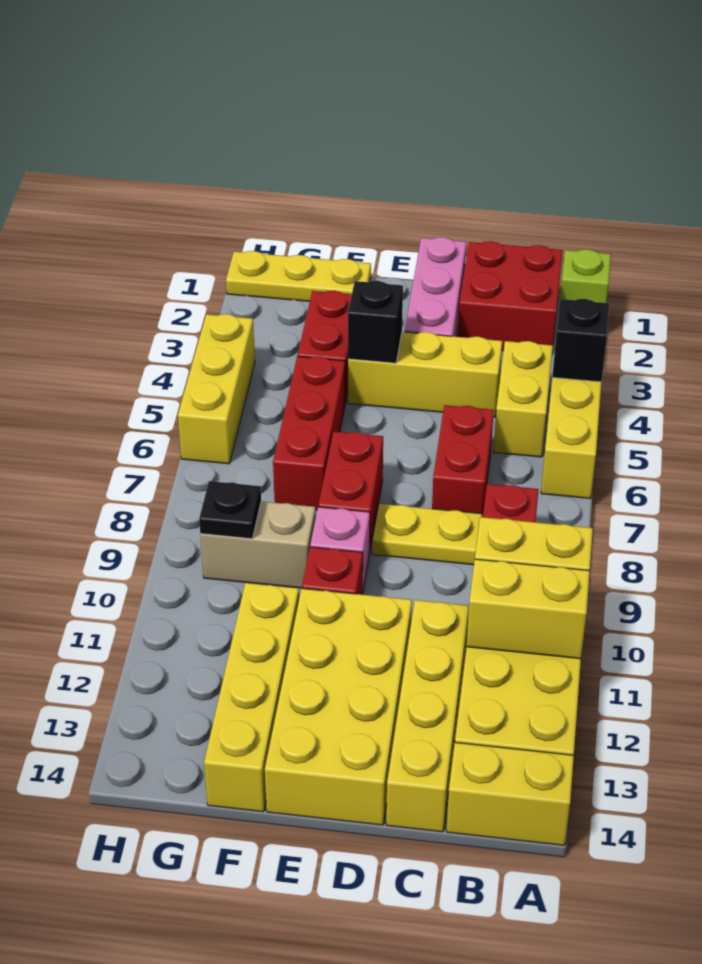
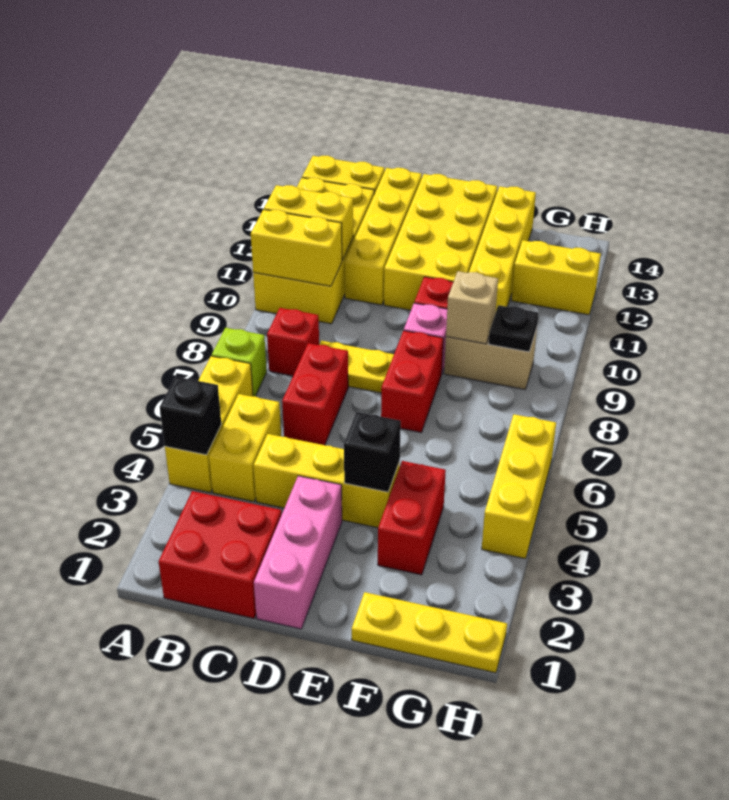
lime 1x1 brick [560,249,611,303] -> lime 1x1 brick moved to [212,328,267,396]
red 1x3 brick [273,356,345,510] -> none
none -> tan 1x1 brick [446,271,498,344]
none -> yellow 1x2 brick [511,240,601,315]

